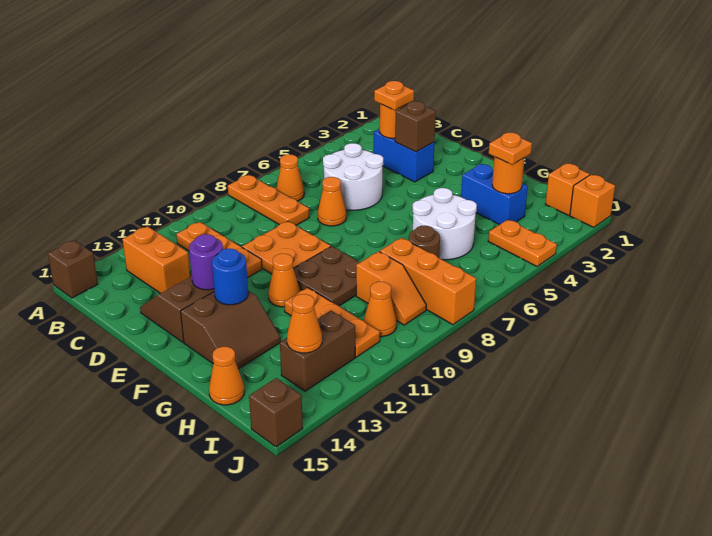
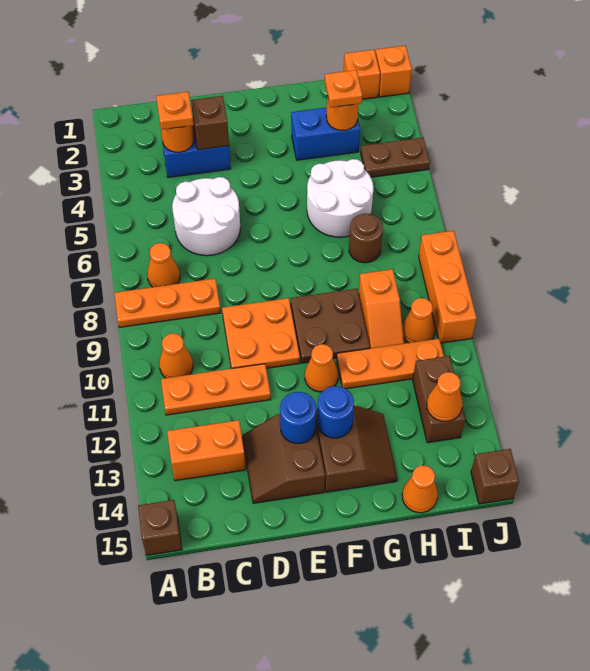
orange 1x1 cone [318,177,346,226] -> orange 1x1 cone moved to [159,333,193,378]
purple 1x1 round brick [189,234,223,290] -> blue 1x1 round brick [280,392,316,443]
orange 1x3 brick [380,238,476,325] -> orange 1x3 brick turned to [419,231,477,343]
orange 1x2 slope [356,251,426,325] -> orange 1x2 slope turned to [358,269,404,348]
orange 1x2 plate [488,220,557,266] -> brown 1x2 plate [361,137,430,177]

